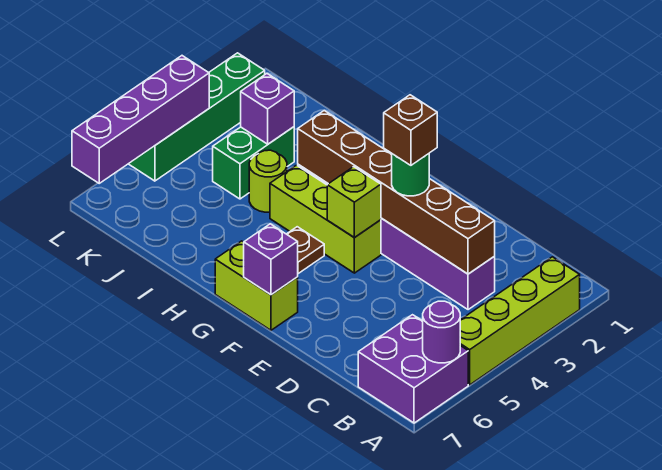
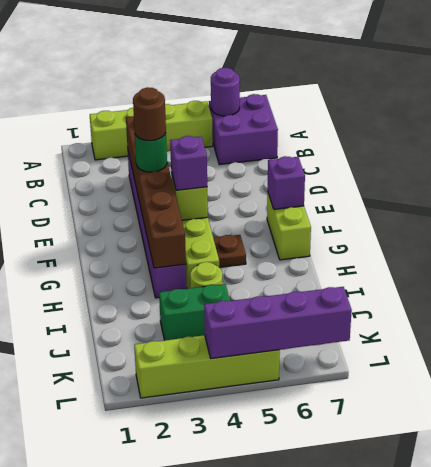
brown 1x1 brick [384,95,437,165] -> brown 1x1 round brick [133,87,166,141]
purple 1x1 brick [241,74,294,144] -> purple 1x1 brick moved to [170,136,207,190]
green 1x4 brick [129,53,265,181] -> lime 1x4 brick [134,335,280,398]

